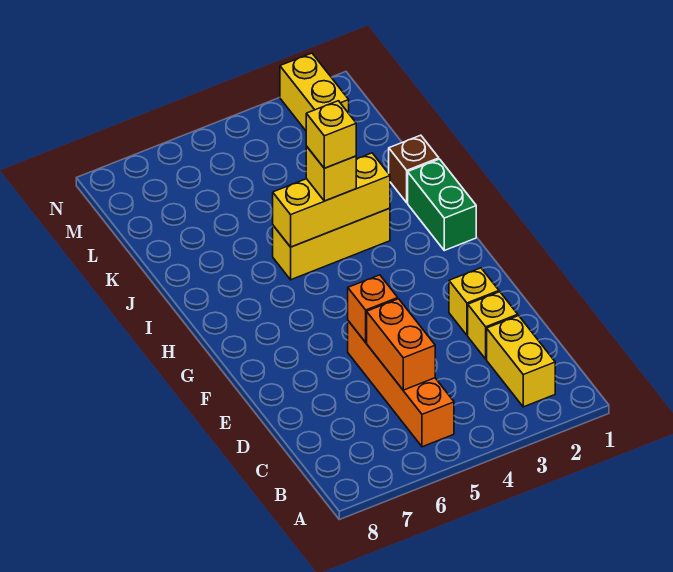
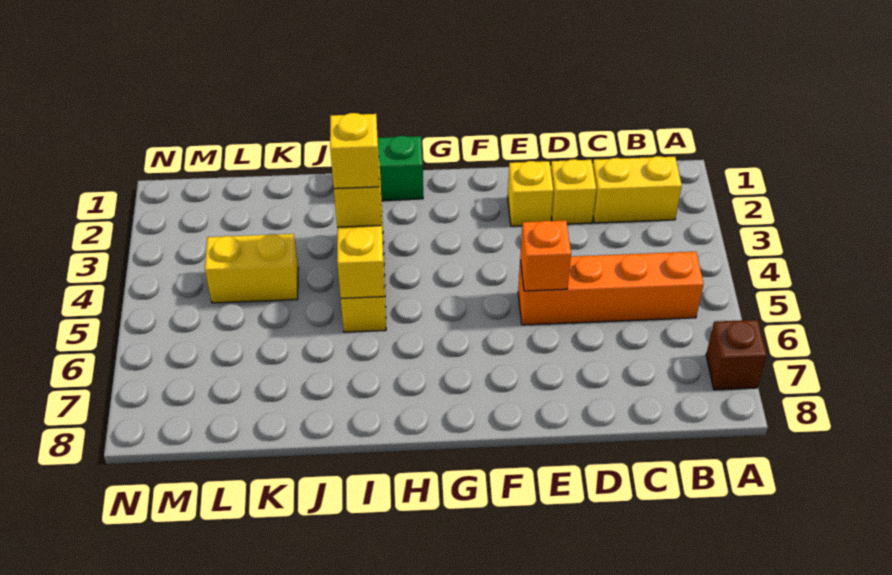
orange 1x2 brick [367,299,435,390] -> none
brown 1x1 brick [389,135,439,203] -> brown 1x1 brick moved to [706,320,767,390]
yellow 1x2 brick [280,53,349,131] -> yellow 1x2 brick moved to [205,234,298,303]

